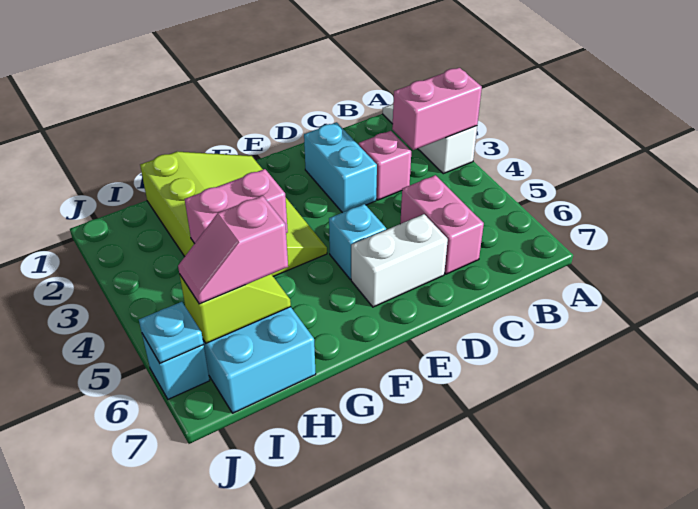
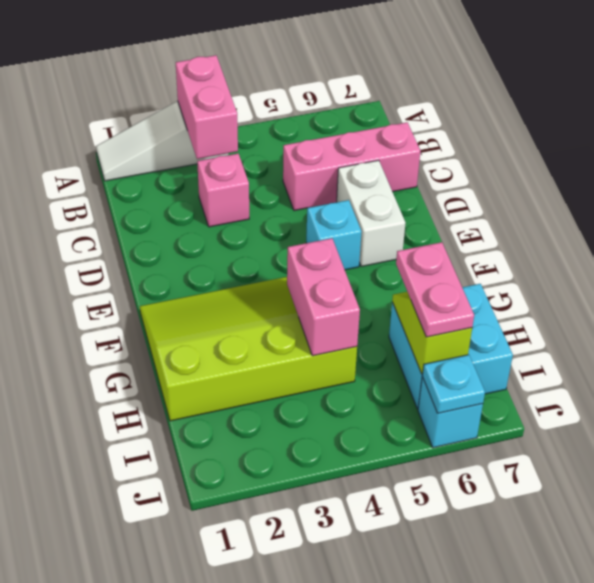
pink 1x2 brick [400,175,484,274] -> pink 1x3 brick [283,122,420,211]
cyan 1x2 brick [304,122,377,213] -> none
pink 1x2 slope [178,196,288,304] -> pink 1x2 plate [396,242,474,337]

